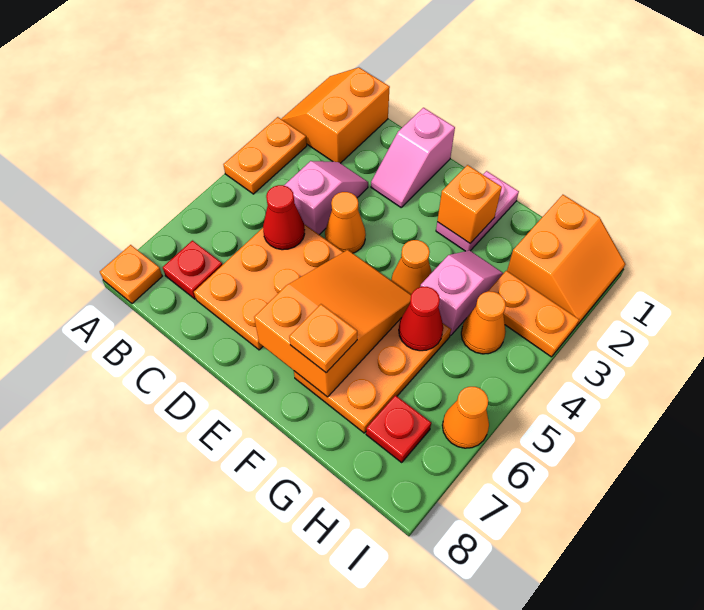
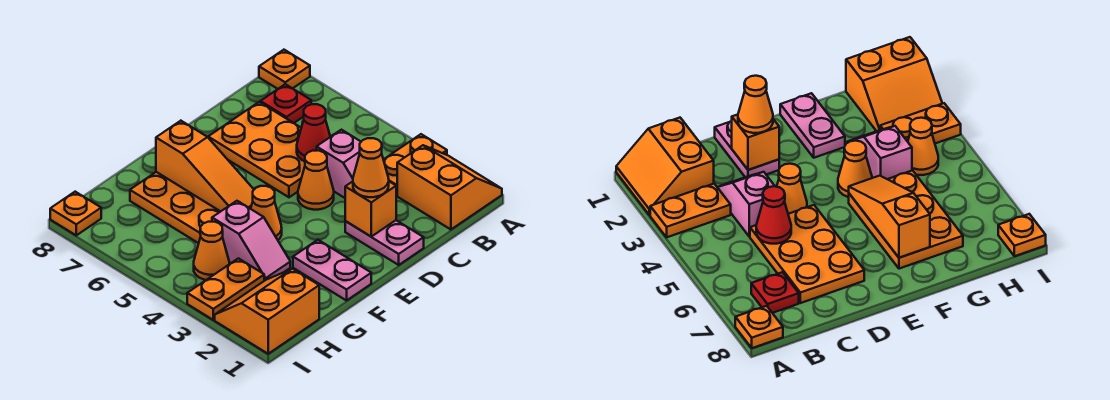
orange 1x2 plate [223,117,307,194] -> orange 1x2 plate turned to [383,134,447,196]
pink 1x2 slope [371,108,455,207] -> pink 1x2 plate [345,220,424,265]
orange 2x3 slope [254,250,411,397] -> orange 1x3 slope [156,121,254,211]
orange 1x1 brick [437,165,502,243] -> orange 1x1 brick moved to [345,181,396,236]
orange 1x1 plate [289,304,357,373] -> orange 1x1 plate moved to [50,192,101,235]
red 1x1 cone [399,287,443,351] -> none
orange 2x2 slope [507,195,625,325] -> orange 2x2 slope turned to [215,269,319,354]
red 1x1 plate [366,395,431,462] -> none
orange 1x1 cone [442,387,489,448] -> orange 1x1 cone moved to [353,138,389,197]

